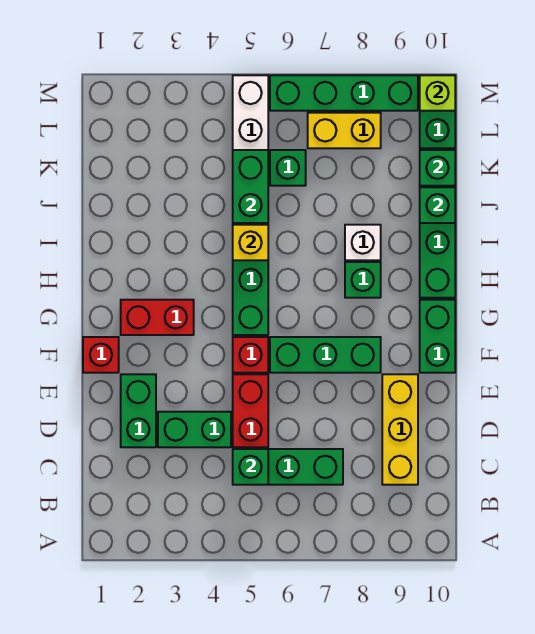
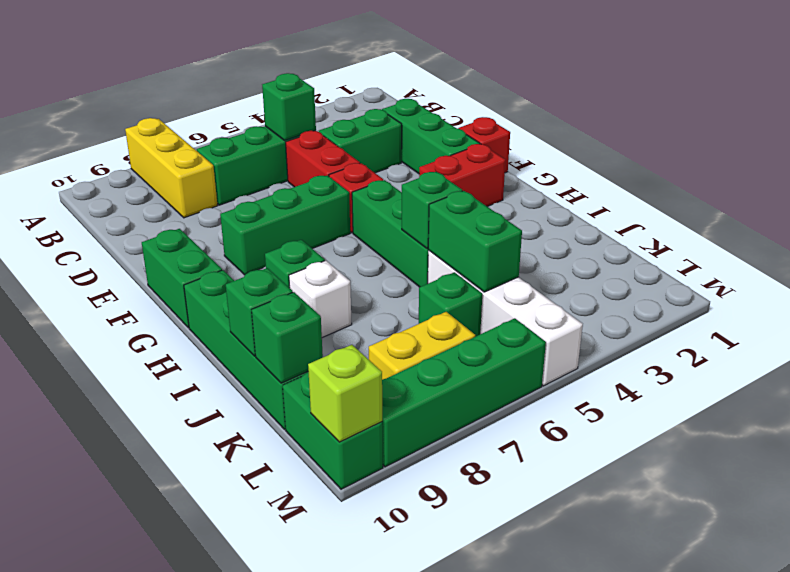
yellow 1x3 brick [382,374,418,485] -> yellow 1x3 brick moved to [125,118,218,218]
green 1x2 brick [121,374,156,447] -> green 1x3 brick [382,99,480,174]
yellow 1x1 brick [233,225,268,260] -> green 1x1 brick [402,172,462,249]

